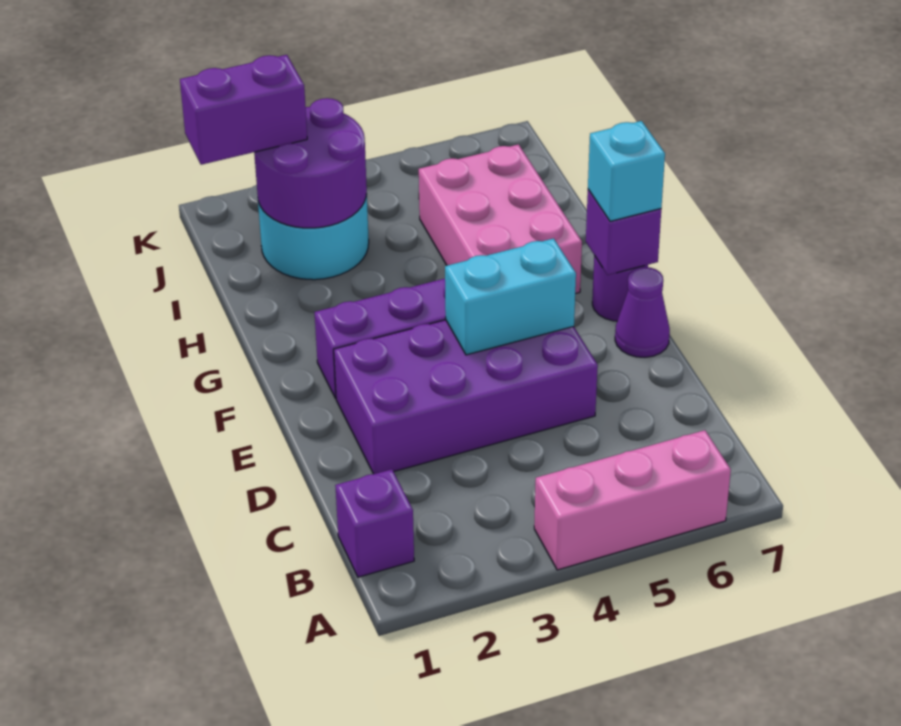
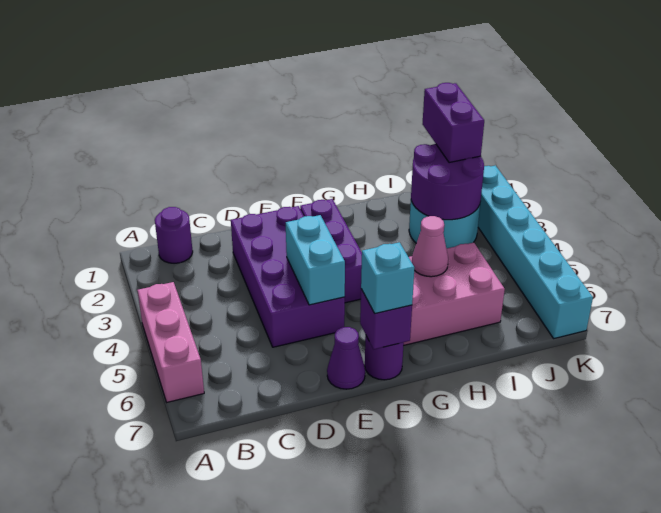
purple 1x1 brick [335,469,414,577] -> purple 1x1 round brick [155,207,193,263]
none -> pink 1x1 cone [412,216,448,277]
none -> cyan 1x6 brick [478,165,593,338]

